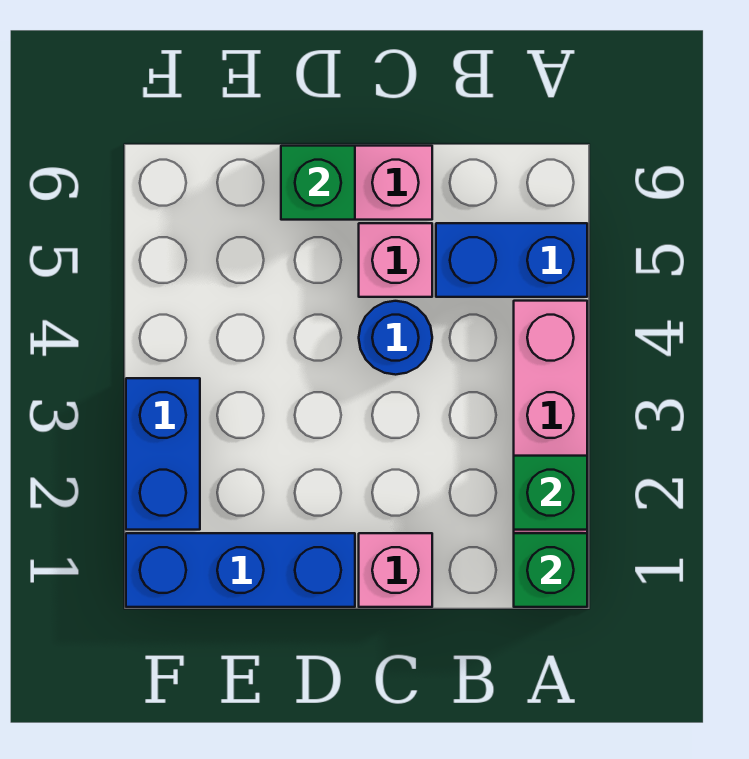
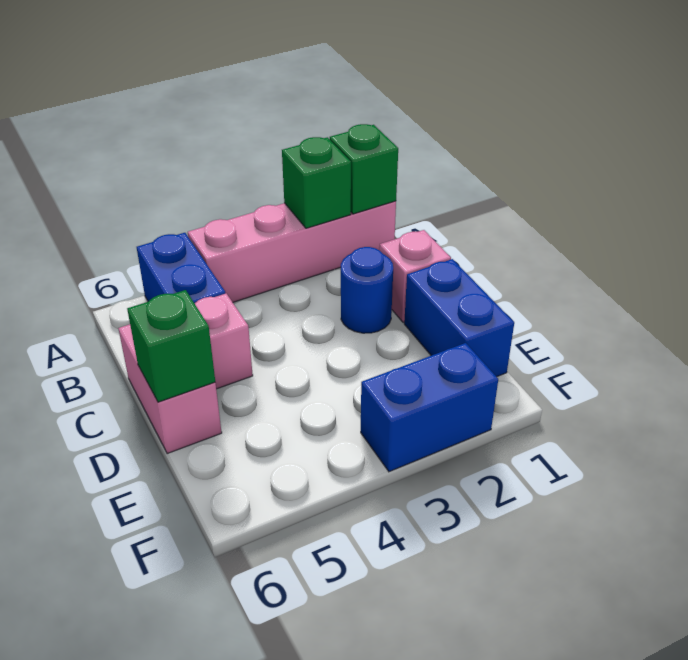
blue 1x1 round brick [359,301,432,375] -> blue 1x1 round brick moved to [341,247,393,333]
blue 1x3 brick [126,533,355,607] -> blue 1x2 brick [404,259,514,377]

